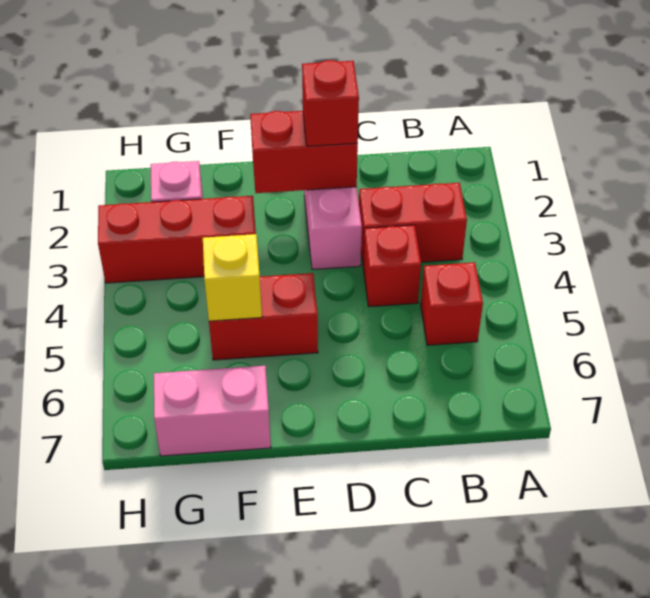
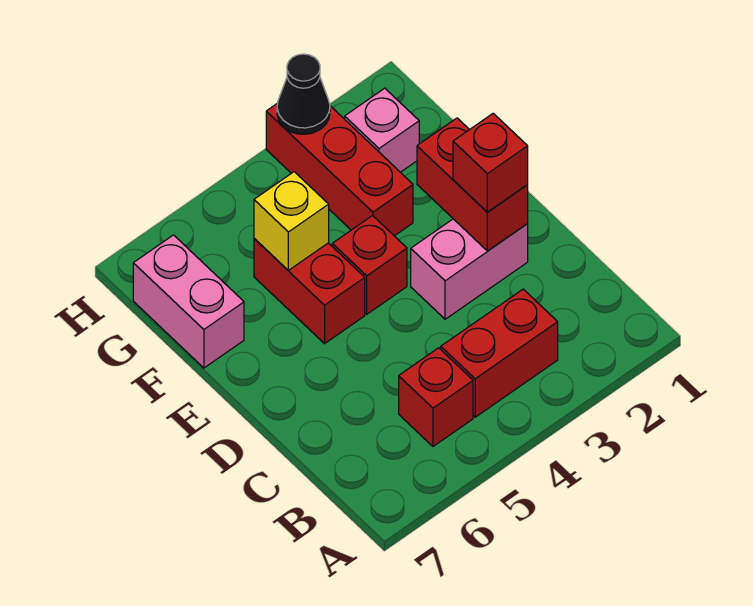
red 1x2 brick [359,183,467,262] -> red 1x2 brick turned to [441,289,558,417]
red 1x1 brick [363,225,421,307] -> red 1x1 brick moved to [332,216,407,314]
none -> black 1x1 cone [277,54,330,134]

